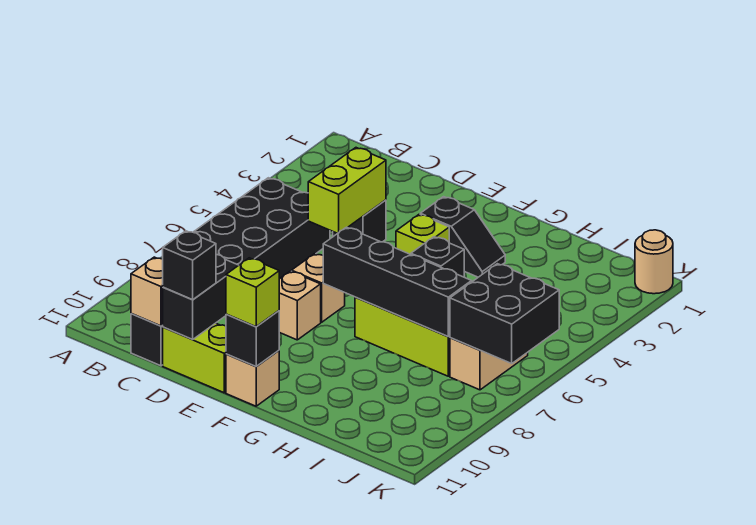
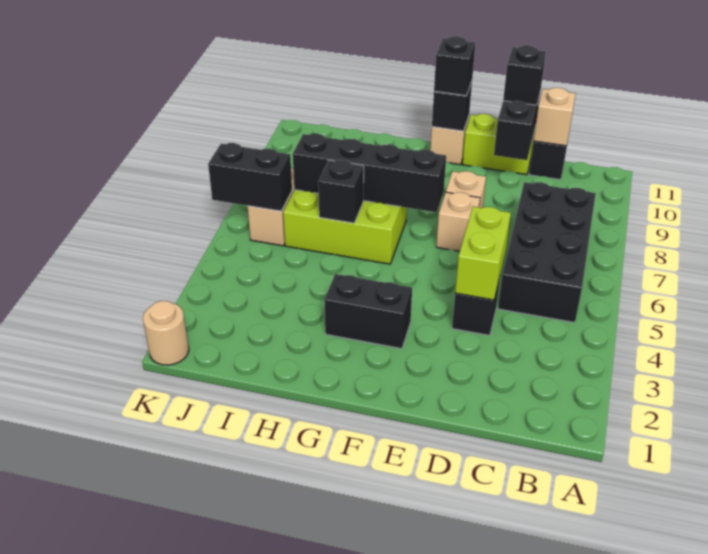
black 1x2 slope [420,197,505,277] -> black 1x2 brick [324,274,412,349]
lime 1x1 brick [396,214,449,254] -> none
lime 1x1 brick [226,258,279,327] -> black 1x1 brick [434,36,475,96]
black 2x2 brick [450,264,559,363] -> black 1x2 brick [208,143,292,211]

